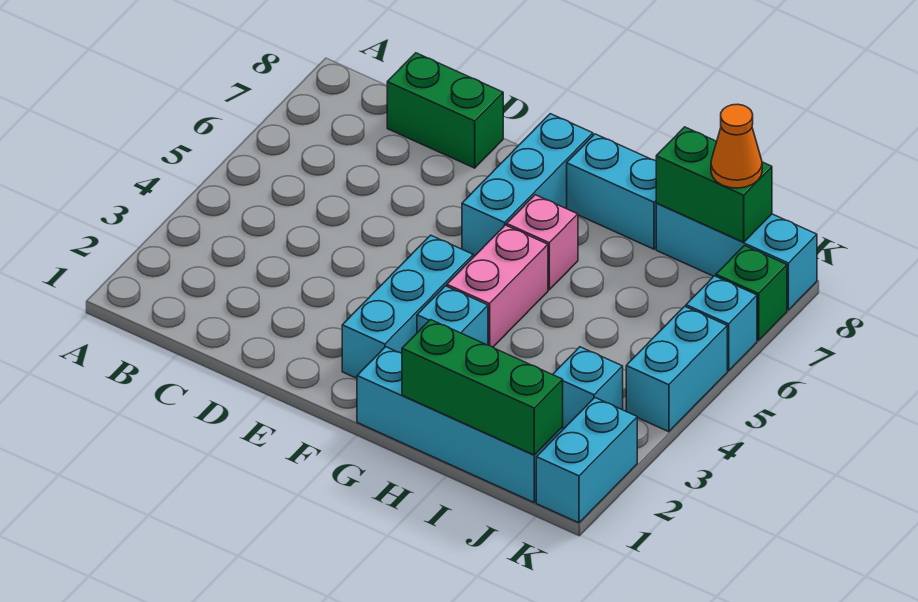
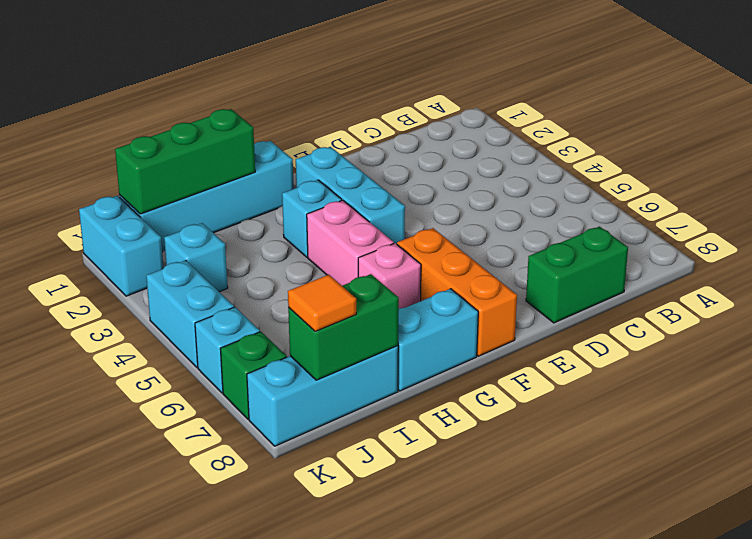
cyan 1x3 brick [462,114,593,256] -> orange 1x3 brick [397,228,517,356]
orange 1x1 cone [711,104,762,188] -> orange 1x1 tile [288,275,356,331]

